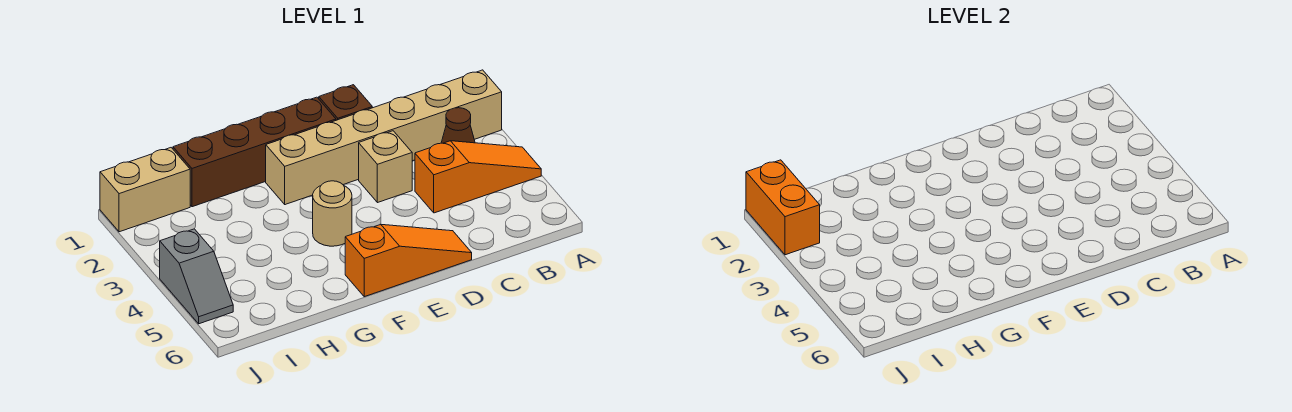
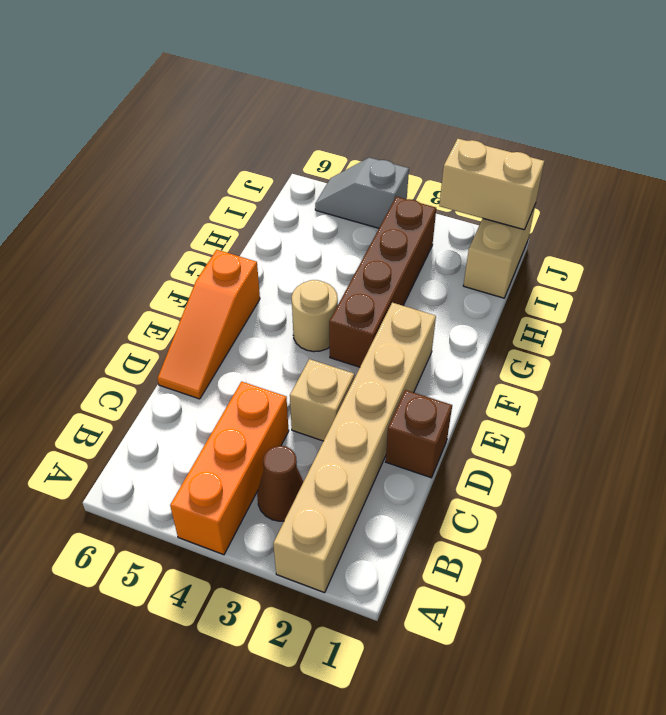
orange 1x3 slope [415,141,541,213] -> orange 1x3 brick [170,382,289,555]
brown 1x4 brick [173,97,336,207] -> brown 1x4 brick moved to [329,197,436,367]
orange 1x2 brick [746,160,820,255] -> tan 1x2 brick [439,139,544,230]

